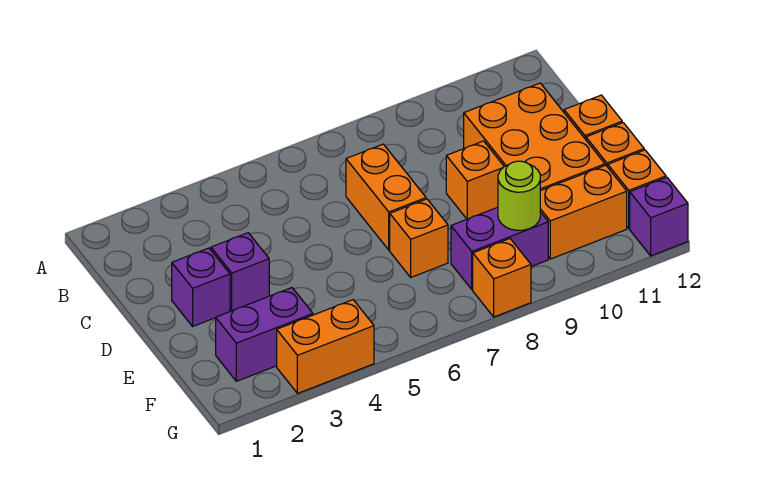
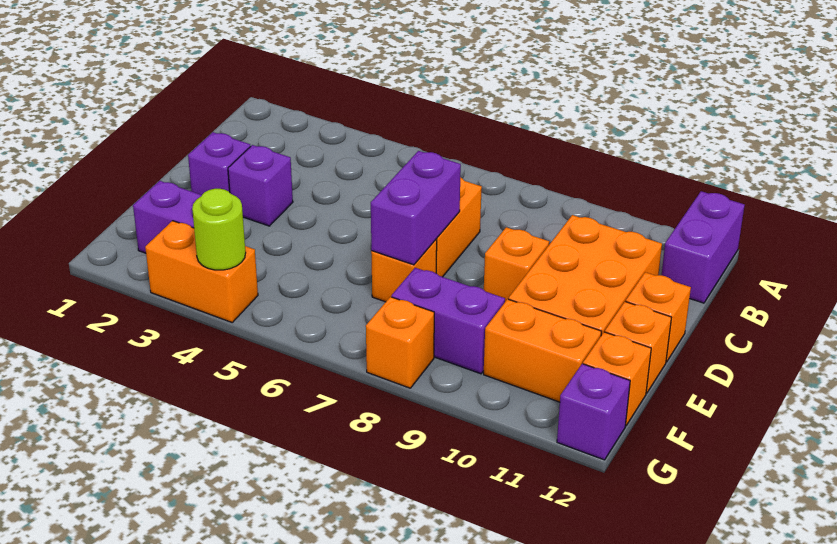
none -> purple 1x2 brick [662,191,745,303]
none -> purple 1x2 brick [371,151,461,265]
lime 1x1 round brick [498,161,540,230] -> lime 1x1 round brick moved to [192,189,246,270]

